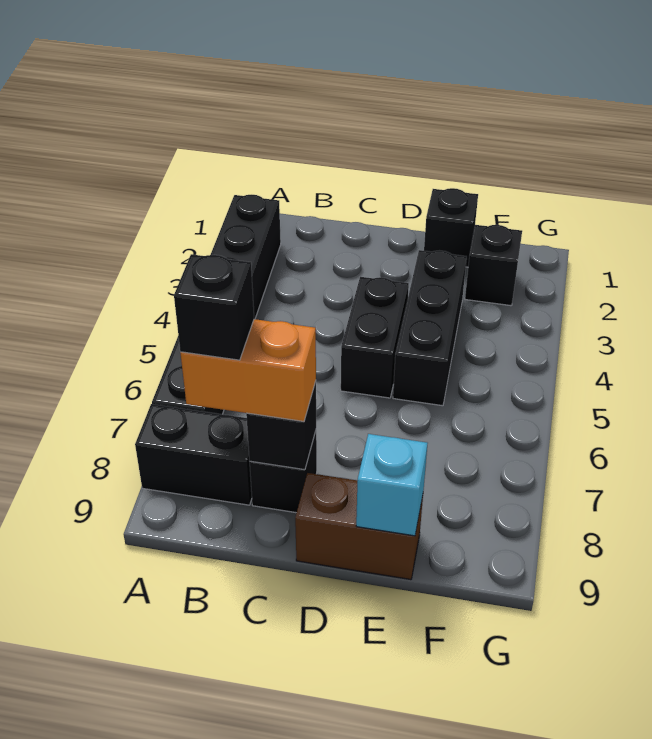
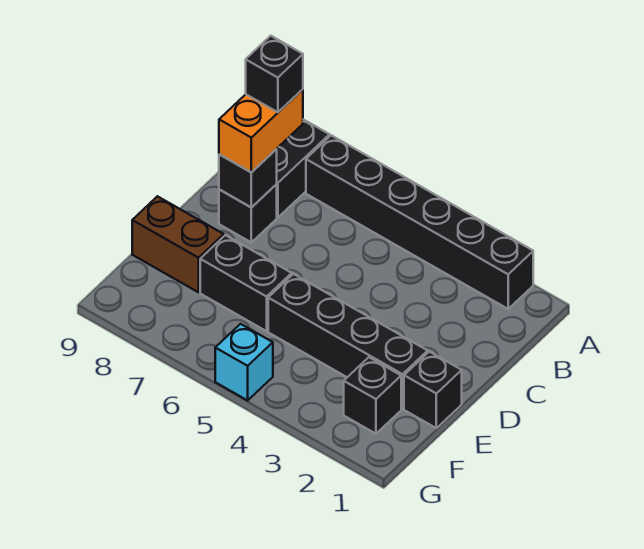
black 1x2 brick [341,277,409,398] -> black 1x2 brick moved to [200,235,292,331]
brown 1x2 brick [295,473,423,580] -> brown 1x2 brick turned to [132,196,224,292]
black 1x3 brick [393,250,467,406] -> black 1x4 brick [268,274,428,409]
cyan 1x1 brick [356,434,428,536] -> cyan 1x1 brick moved to [215,324,273,400]

